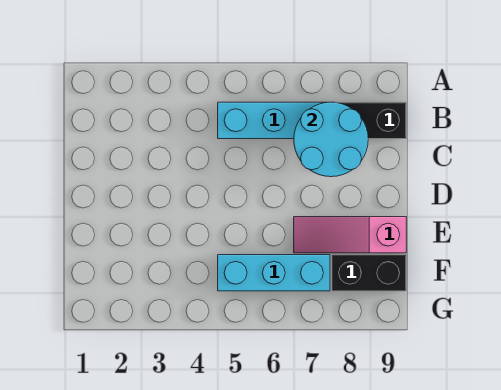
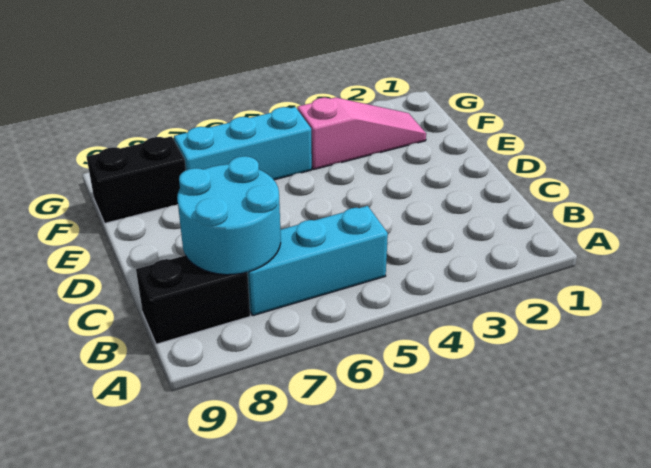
pink 1x3 slope [294,217,406,253] -> pink 1x3 slope moved to [297,97,426,169]

